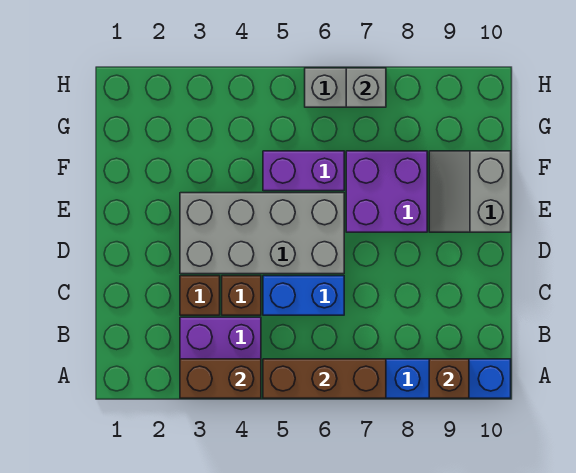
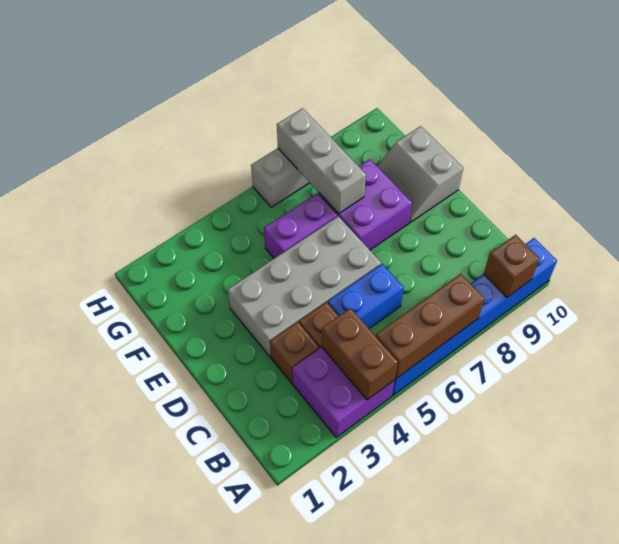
brown 1x2 brick [180,359,261,398] -> brown 1x2 brick turned to [322,308,398,400]
grey 1x1 brick [346,68,386,107] -> grey 1x3 brick [277,108,366,214]

